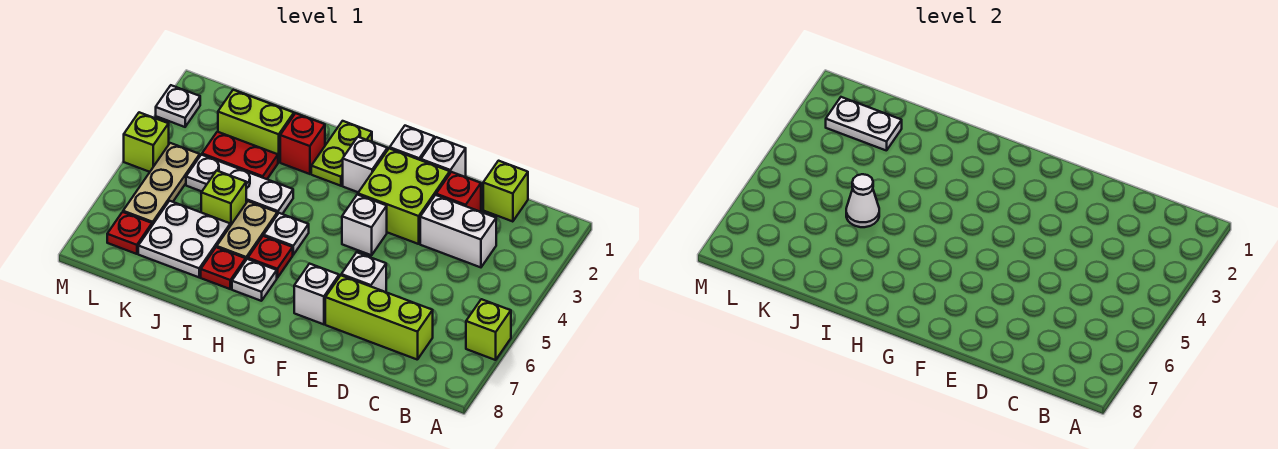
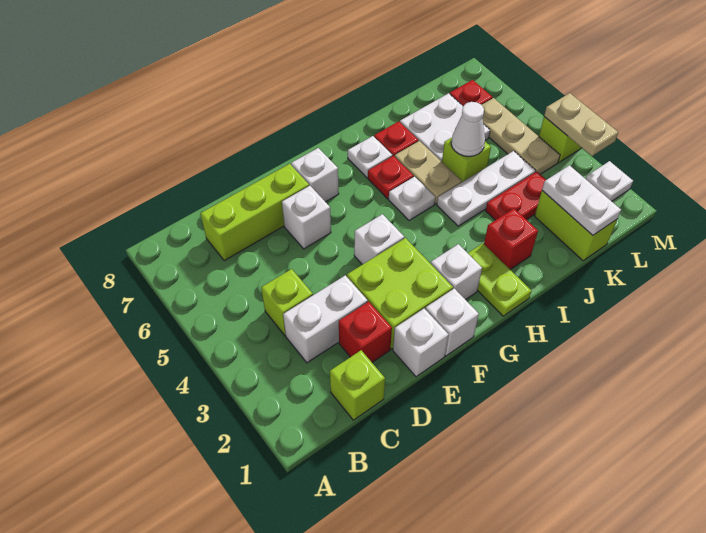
lime 1x1 brick [466,299,511,360] -> lime 1x1 brick moved to [261,269,313,336]
lime 1x2 brick [218,90,294,162] -> lime 1x2 brick turned to [535,191,617,261]
white 1x2 plate [826,97,902,151] -> white 1x2 plate turned to [542,165,621,236]
none -> tan 1x2 plate [544,93,618,156]

